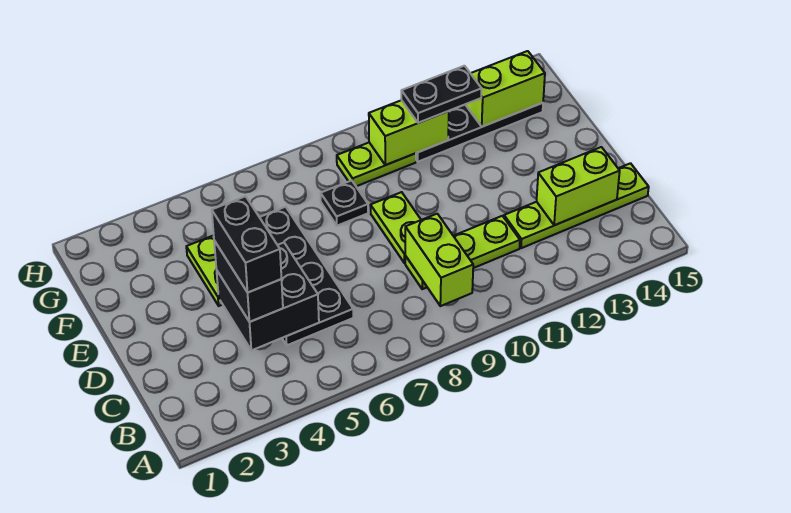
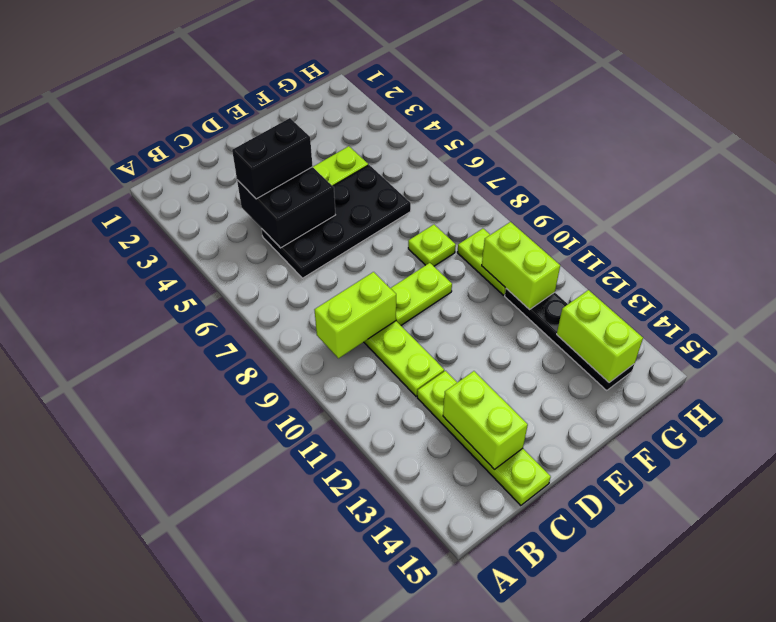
black 1x2 brick [212,196,281,293] -> none
black 1x1 plate [321,180,368,226] -> lime 1x1 plate [408,225,456,266]
black 1x2 plate [401,66,482,123] -> none

